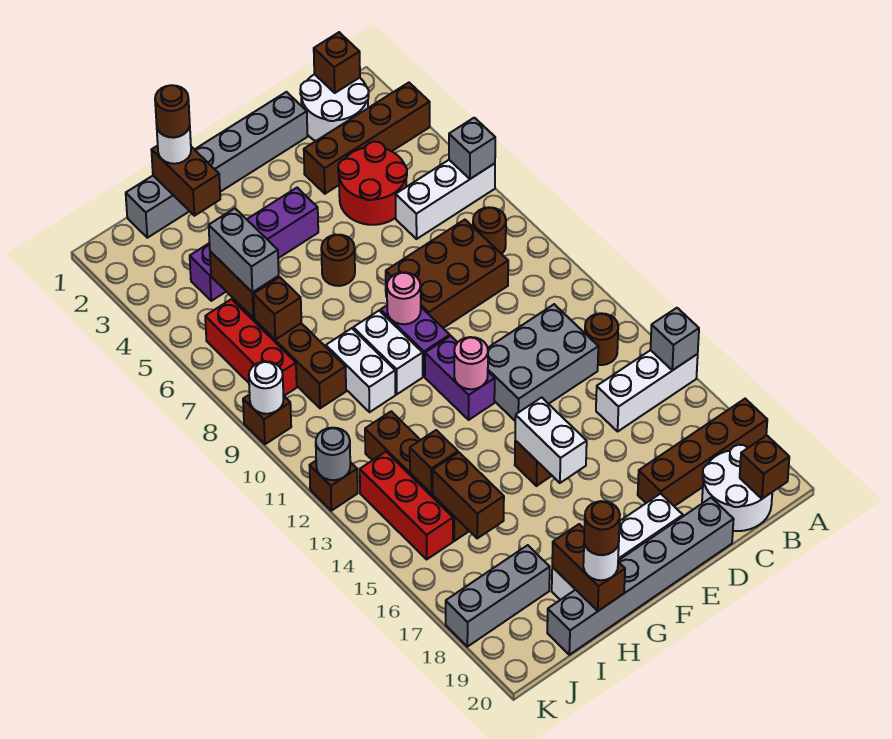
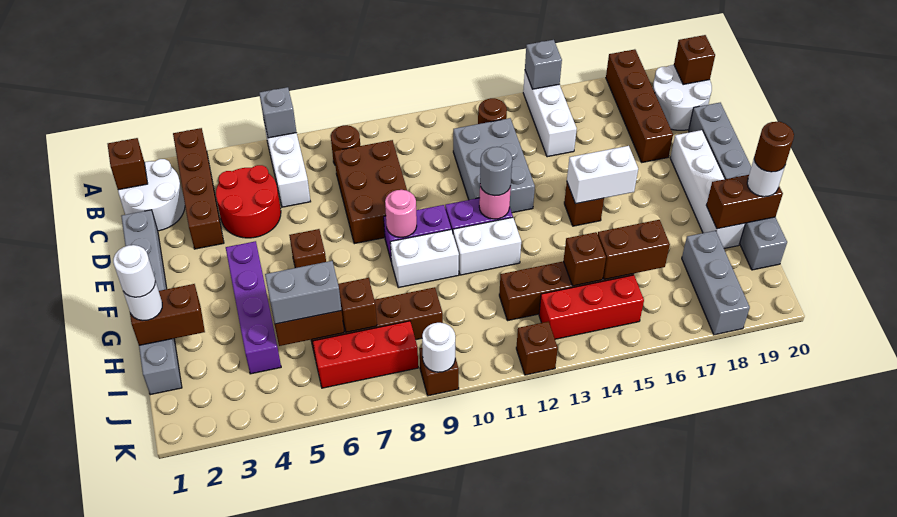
brown 1x1 round brick [321,235,355,286] -> brown 1x1 brick [289,229,326,268]
brown 1x1 round brick [155,85,190,137] -> white 1x1 round brick [113,245,155,297]
white 1x2 brick [326,328,395,412] -> white 1x2 brick moved to [453,218,521,275]
grey 1x1 round brick [316,428,350,480] -> grey 1x1 round brick moved to [480,147,512,196]

